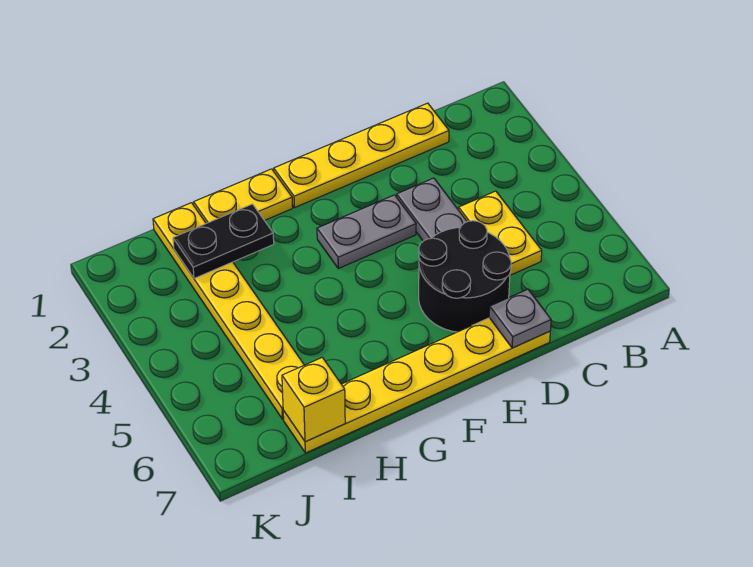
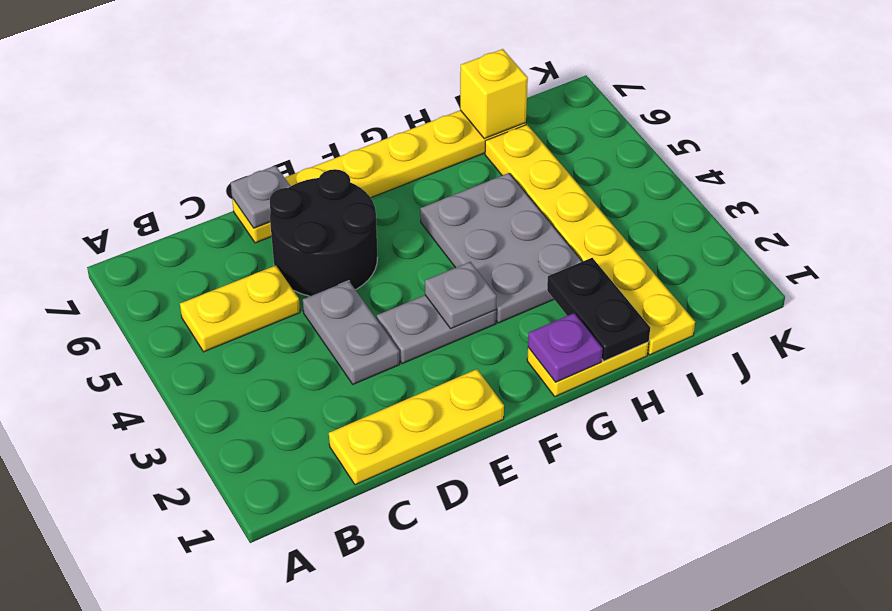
yellow 1x4 plate [274,103,449,208] -> yellow 1x3 plate [329,369,504,485]
yellow 1x2 plate [459,191,542,275] -> yellow 1x2 plate turned to [180,266,300,352]
none -> grey 1x1 plate [425,262,497,328]
none -> purple 1x1 plate [528,313,603,382]
none -> grey 2x3 plate [420,173,582,323]
black 1x2 plate [173,204,274,278] -> black 1x2 plate turned to [547,258,650,361]

